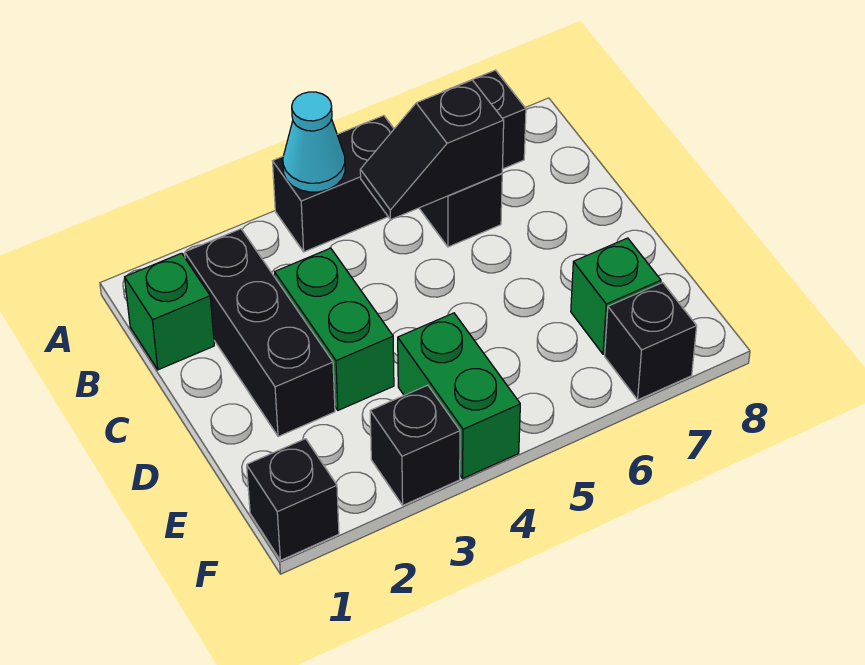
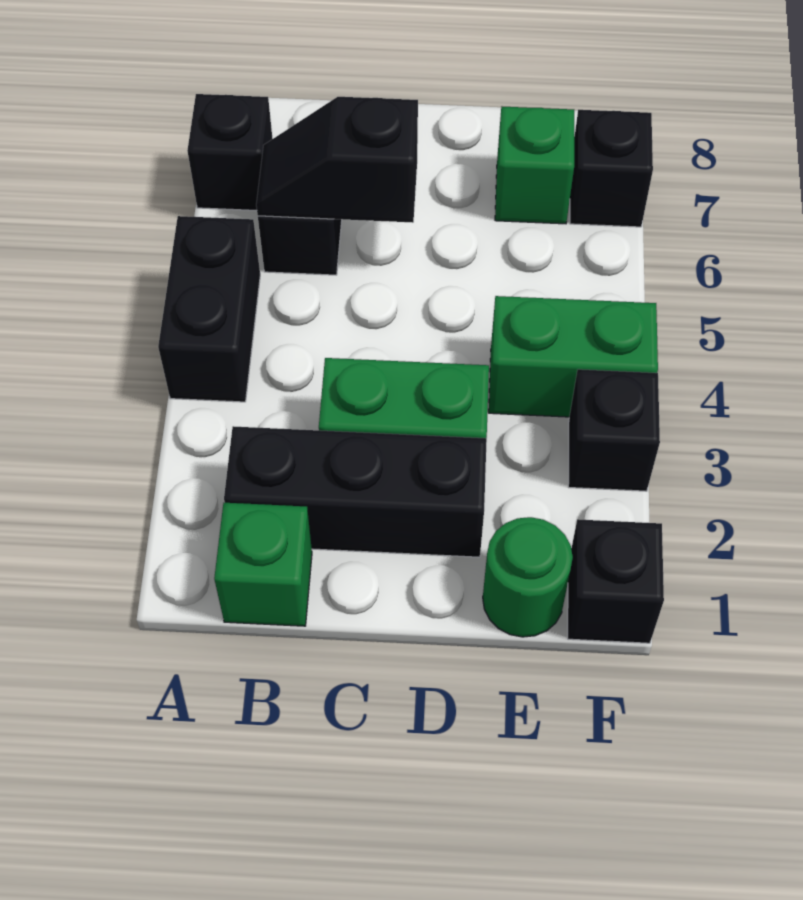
cyan 1x1 cone [283,92,345,192] -> none
black 1x2 slope [360,80,504,220] -> black 1x2 slope turned to [256,97,418,223]
none -> green 1x1 round brick [483,517,573,637]

